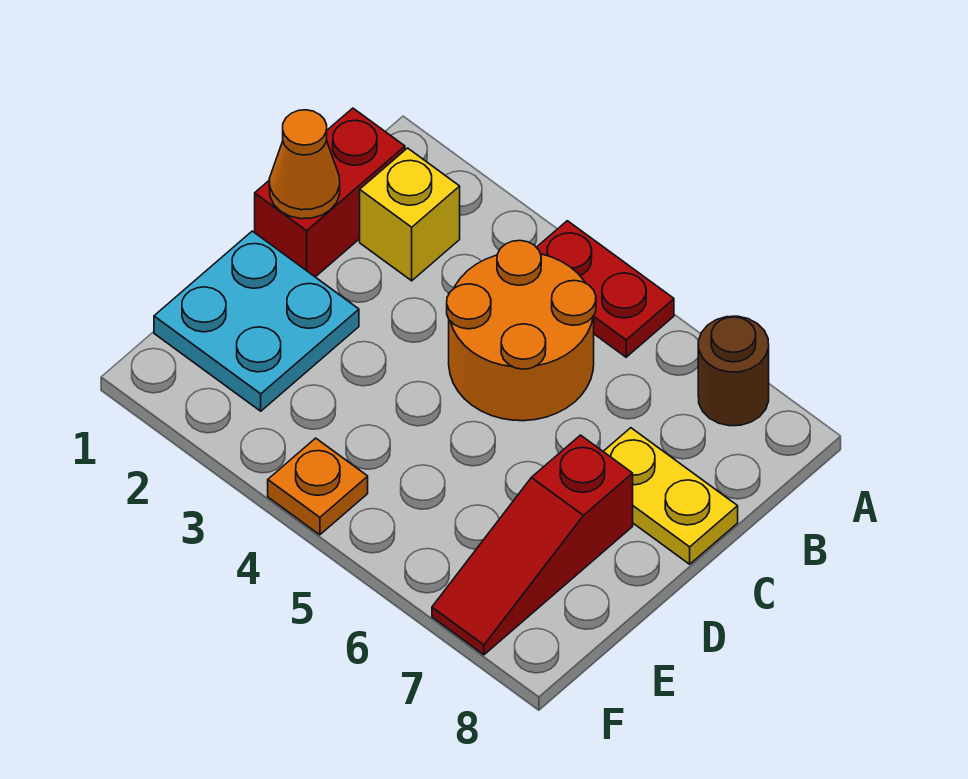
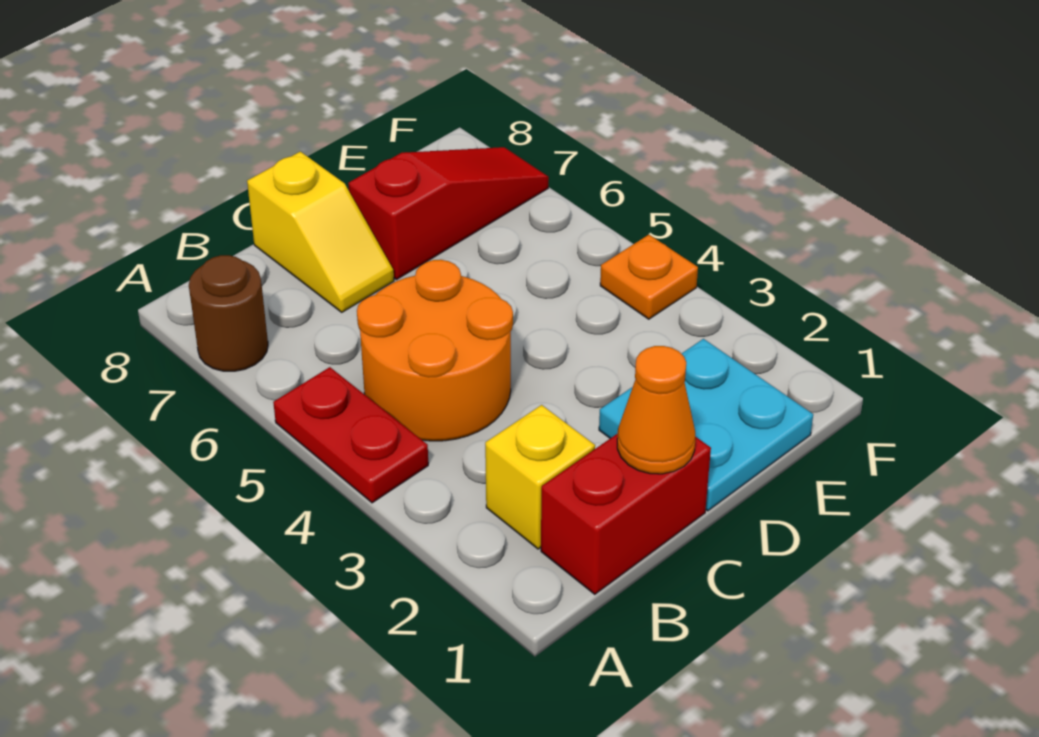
yellow 1x2 plate [603,428,738,564] -> yellow 1x2 slope [247,152,394,312]

